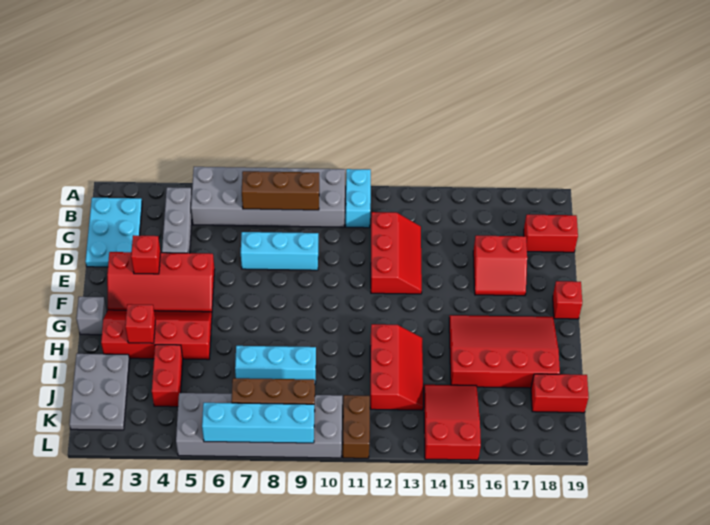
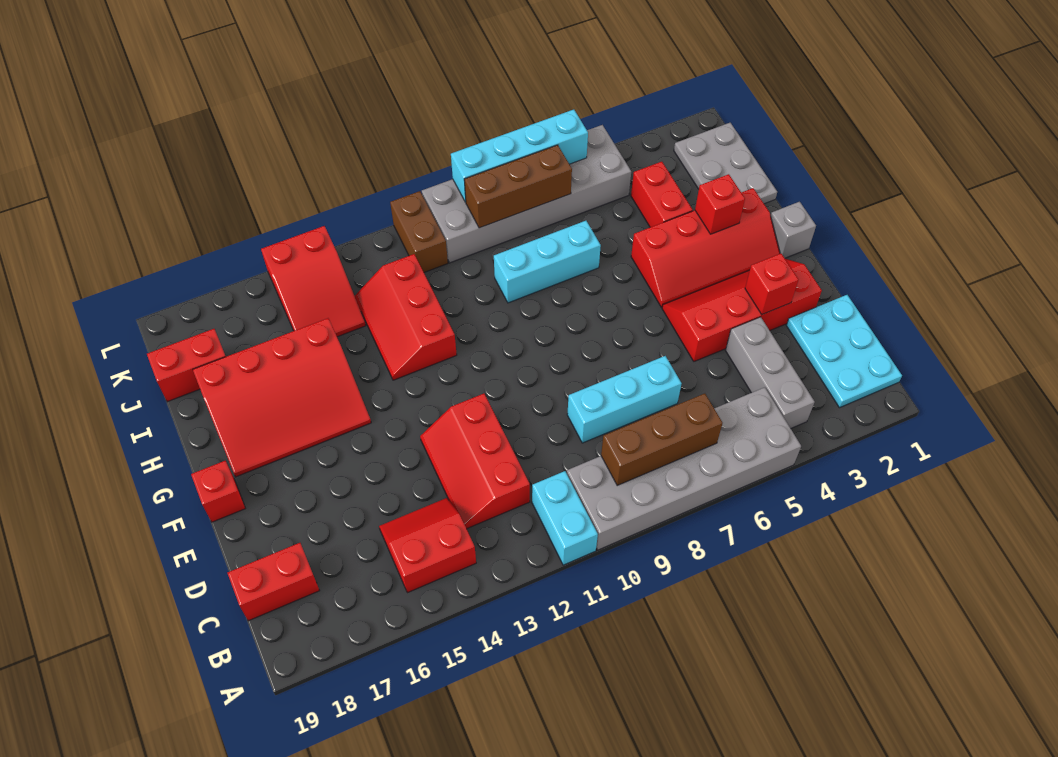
red 2x2 slope [473,236,527,296] -> red 2x2 slope moved to [379,498,476,593]

